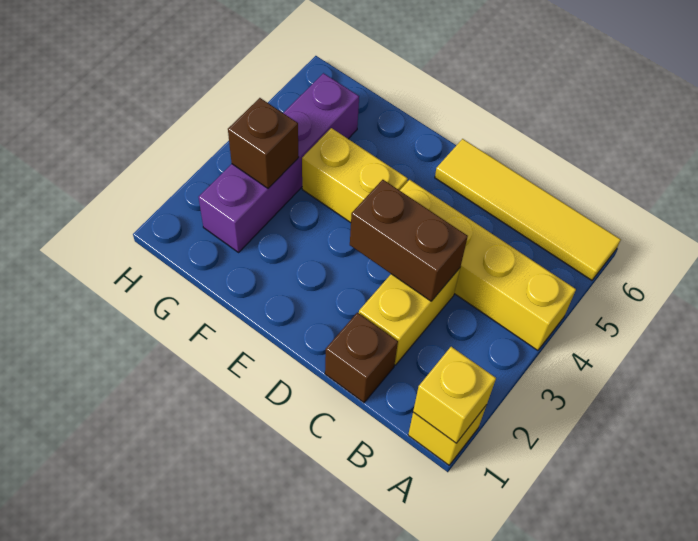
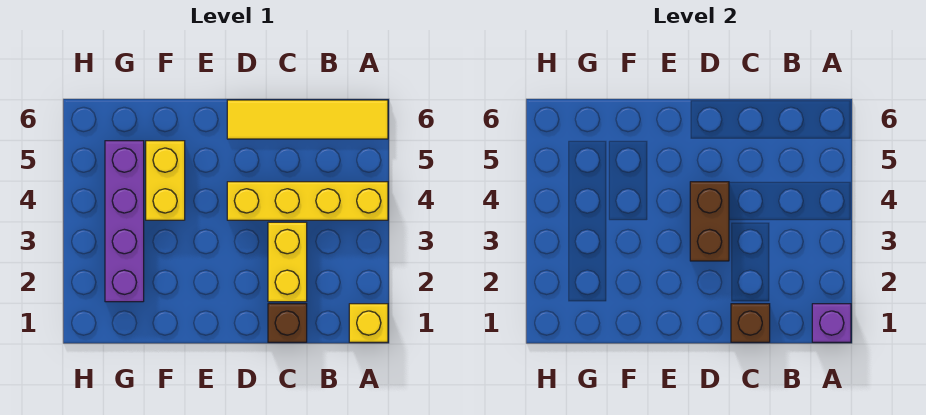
yellow 1x1 brick [413,347,496,443] -> purple 1x1 brick [812,304,851,342]
brown 1x2 brick [350,180,468,301] -> brown 1x2 brick turned to [690,182,729,261]
yellow 1x2 brick [302,128,408,223] -> yellow 1x2 brick turned to [146,141,185,220]
brown 1x1 brick [228,98,299,188] -> brown 1x1 brick moved to [731,304,770,342]

